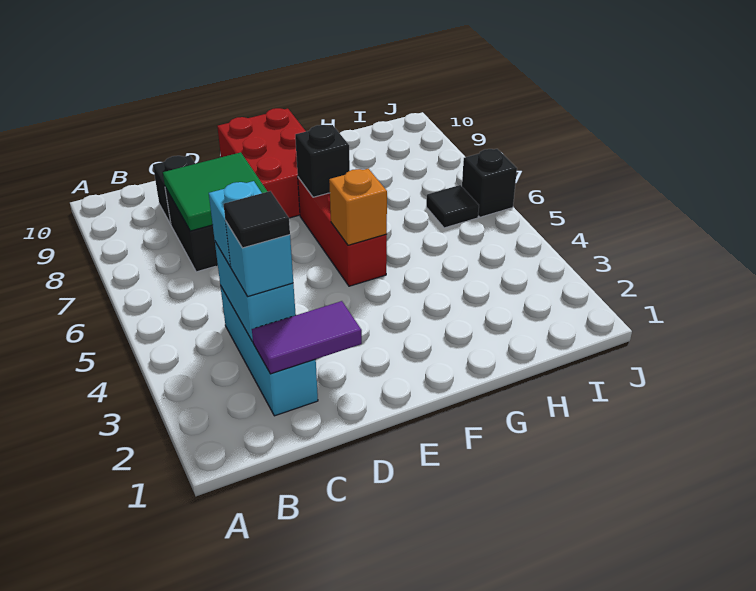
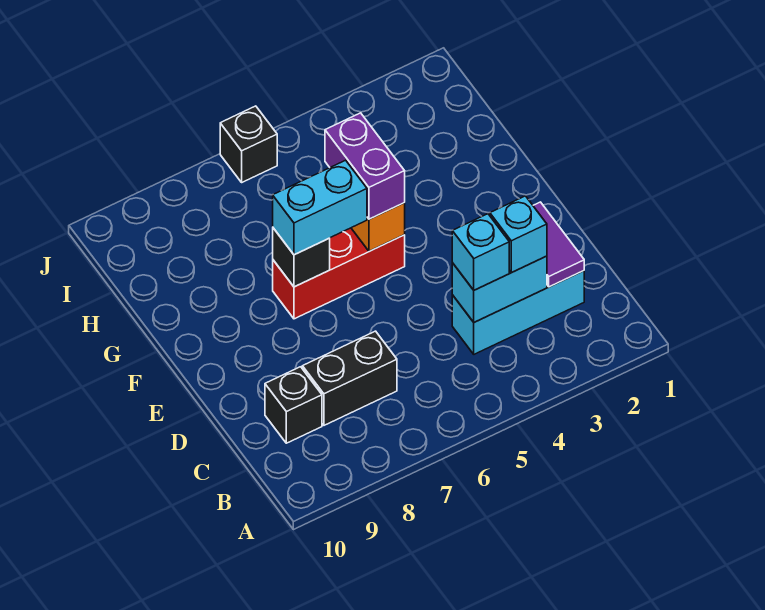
black 1x1 tile [224,191,290,248] -> none
green 2x2 tile [163,152,268,231] -> none
red 2x3 brick [217,108,306,218] -> none
none -> purple 1x2 brick [325,113,405,219]
none -> cyan 1x2 brick [273,160,367,255]
black 1x1 tile [426,185,479,228] -> none

